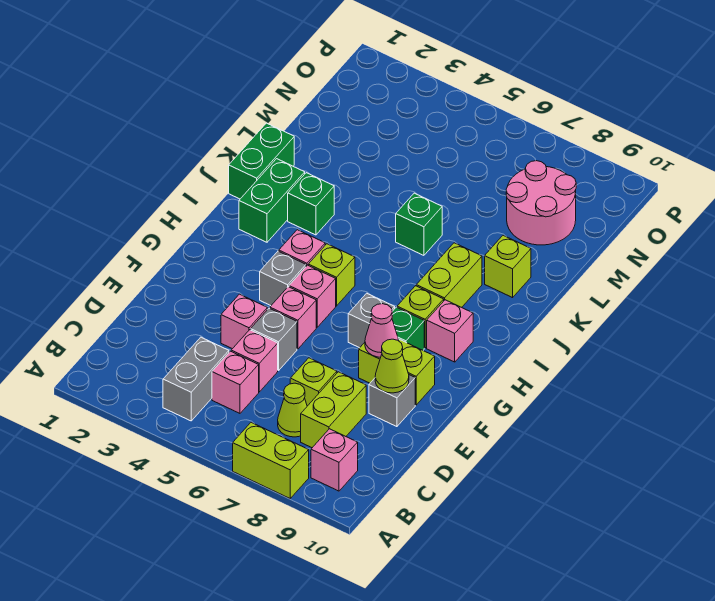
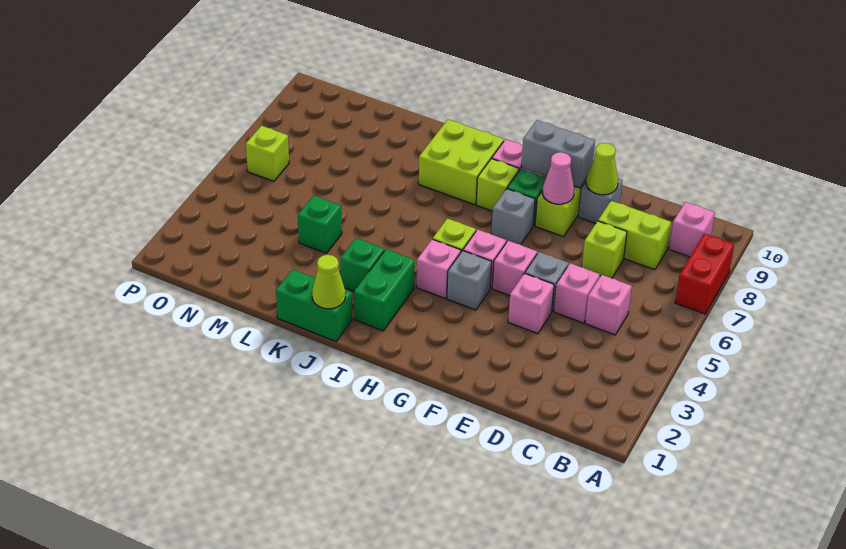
lime 1x2 brick [233,422,309,498] -> red 1x2 brick [675,233,734,314]
grey 1x2 brick [163,337,229,421] -> grey 1x2 brick moved to [521,120,595,188]
lime 1x1 cone [278,383,307,437] -> lime 1x1 cone moved to [312,255,345,309]
green 1x2 brick [239,159,305,242] -> green 1x2 brick turned to [354,249,415,331]
lime 1x2 brick [416,243,482,307] -> lime 2x2 brick [419,120,504,205]
green 1x1 brick [396,193,442,255] -> green 1x1 brick moved to [298,195,342,253]
lime 1x1 brick [485,235,531,298] -> lime 1x1 brick moved to [246,126,289,181]
pink 2x2 round brick [506,161,576,245] -> none

